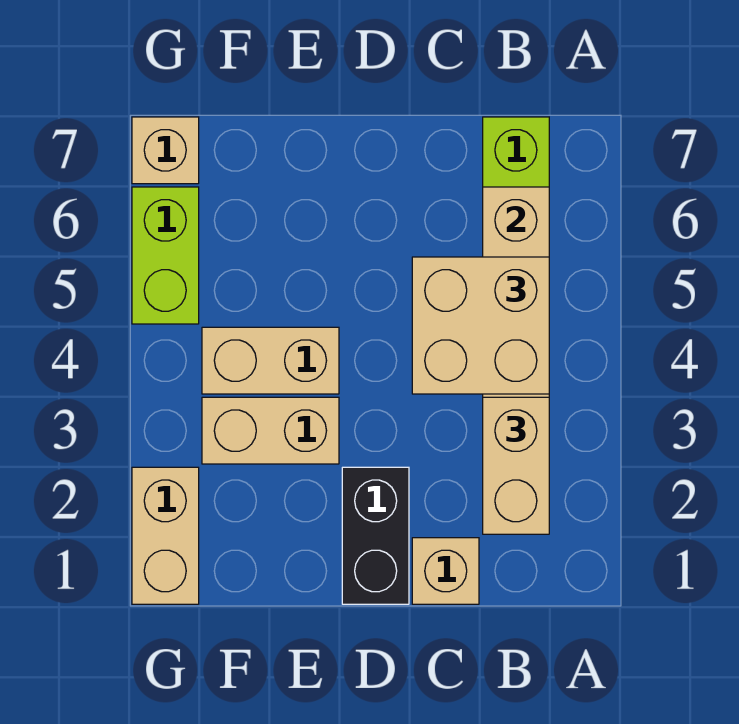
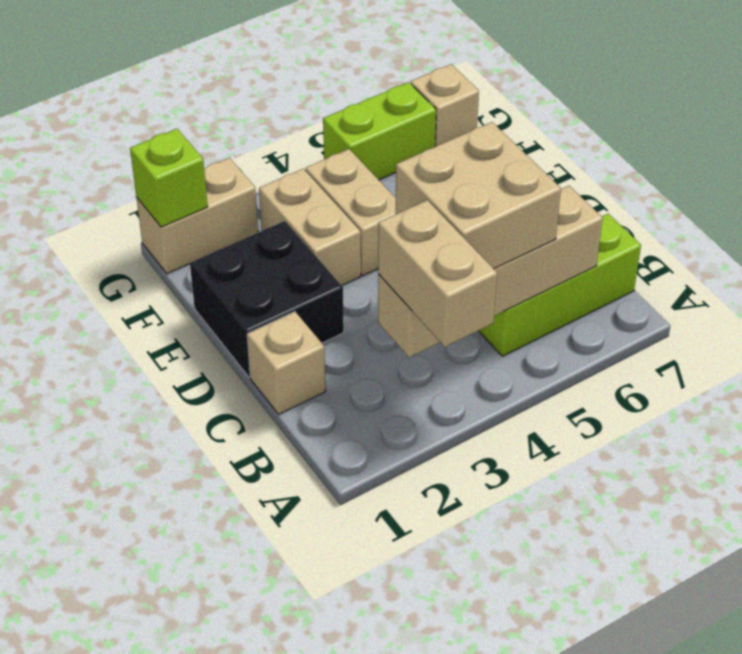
tan 1x2 brick [483,397,549,534] -> tan 1x2 brick turned to [378,200,497,347]
black 1x2 brick [342,467,409,604] -> black 2x2 brick [190,221,344,377]
none -> lime 1x1 brick [130,129,208,227]

